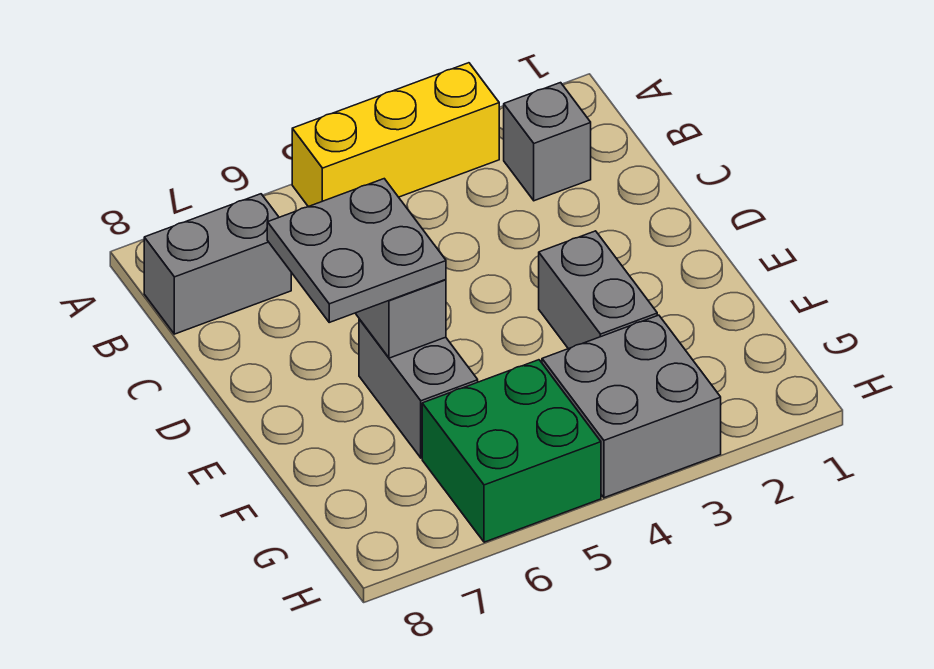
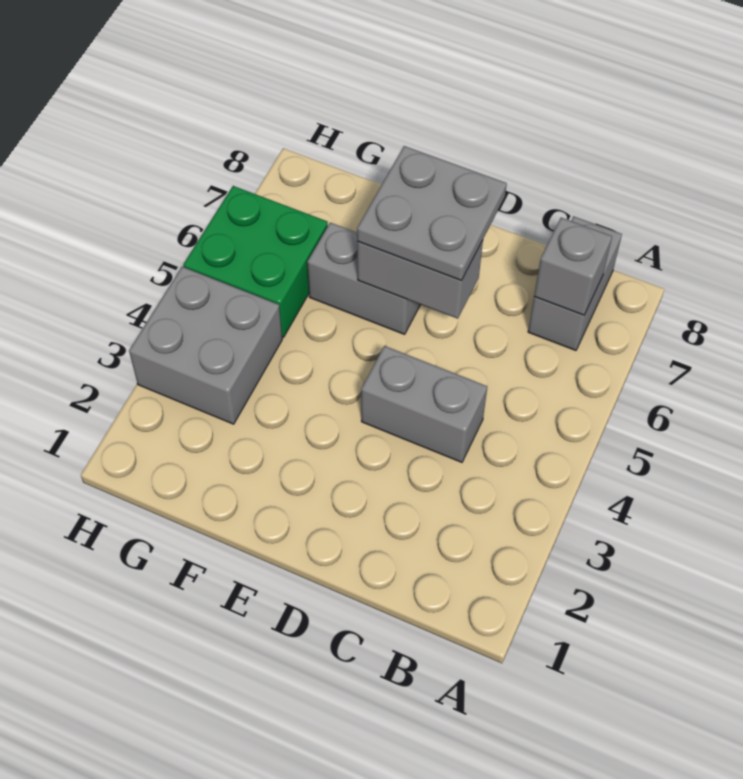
yellow 1x3 brick [292,63,499,207] -> none
grey 1x1 brick [504,83,591,201] -> grey 1x1 brick moved to [534,218,612,315]
grey 1x2 brick [539,231,657,349] -> grey 1x2 brick moved to [361,346,487,462]

